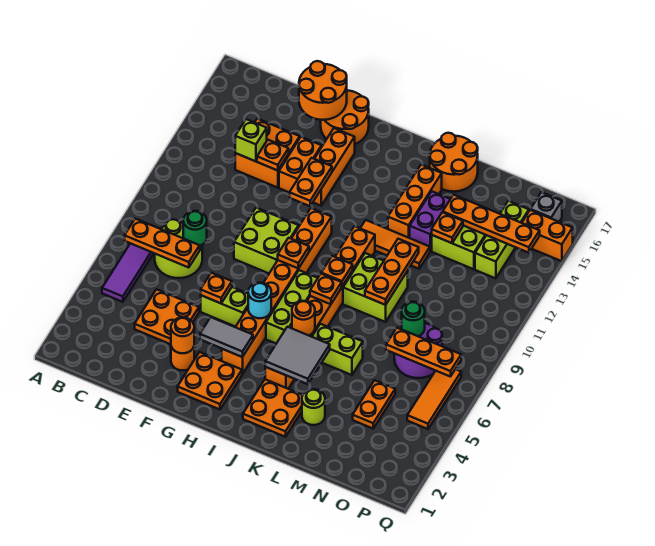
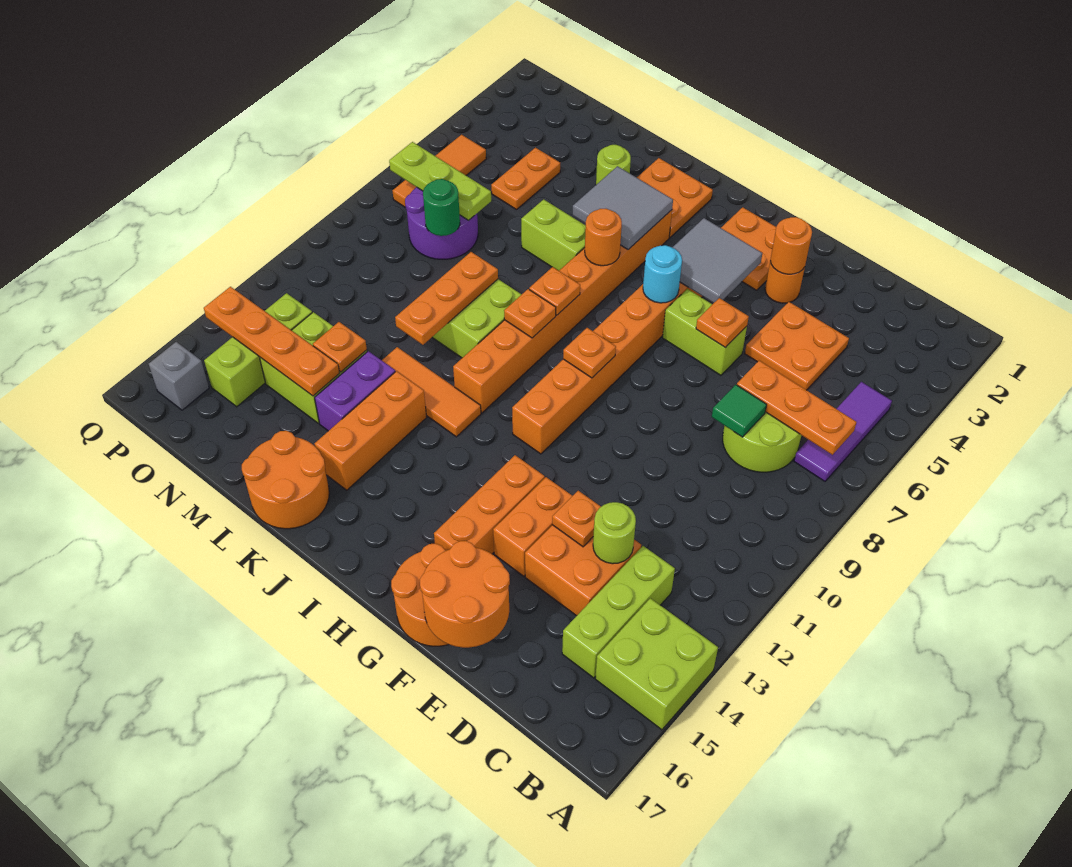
green 1x1 round brick [183,211,207,246] -> green 1x1 tile [712,385,767,437]
lime 1x1 brick [235,119,267,161] -> lime 1x1 round brick [593,502,636,564]
lime 2x2 brick [234,208,299,273] -> lime 2x2 brick moved to [595,598,718,730]
grey 1x2 tile [200,317,253,357] -> grey 2x2 tile [672,218,762,303]
orange 1x2 plate [290,158,332,206] -> none
lime 1x3 brick [266,270,318,344] -> lime 1x3 brick moved to [562,546,675,678]
orange 1x3 plate [386,328,461,377] -> lime 1x3 plate [389,142,491,221]
orange 1x2 brick [522,210,573,261] -> none

